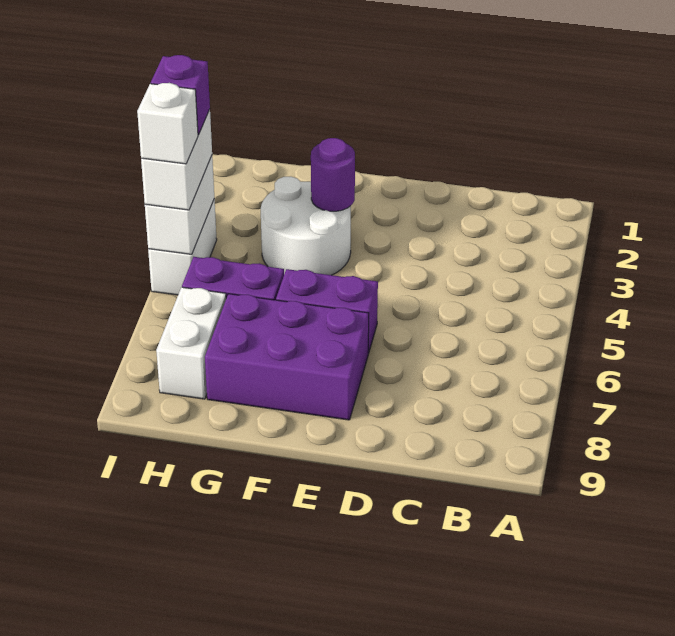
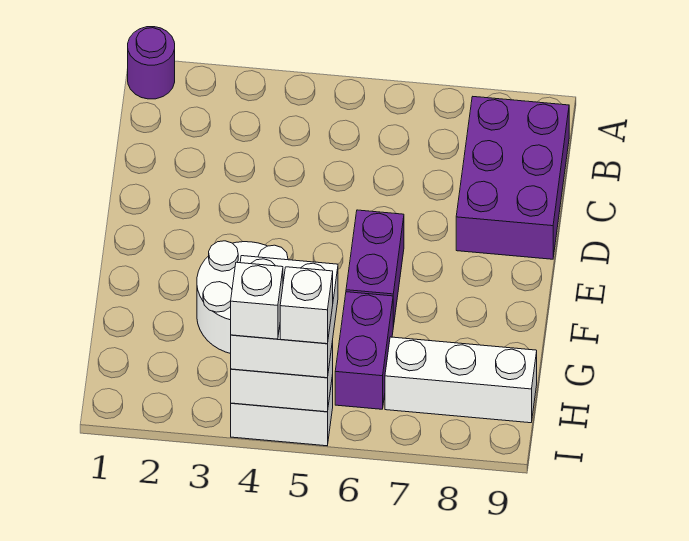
purple 2x3 brick [205,294,369,420] -> purple 2x3 brick moved to [456,97,569,259]
purple 1x1 round brick [311,138,355,211] -> purple 1x1 round brick moved to [128,27,175,99]
white 1x2 brick [156,287,226,399] -> white 1x3 brick [385,337,537,423]
white 1x2 brick [141,110,212,210] -> white 2x2 brick [231,256,338,378]
purple 1x1 brick [151,55,210,135] -> white 1x1 brick [231,262,283,339]

